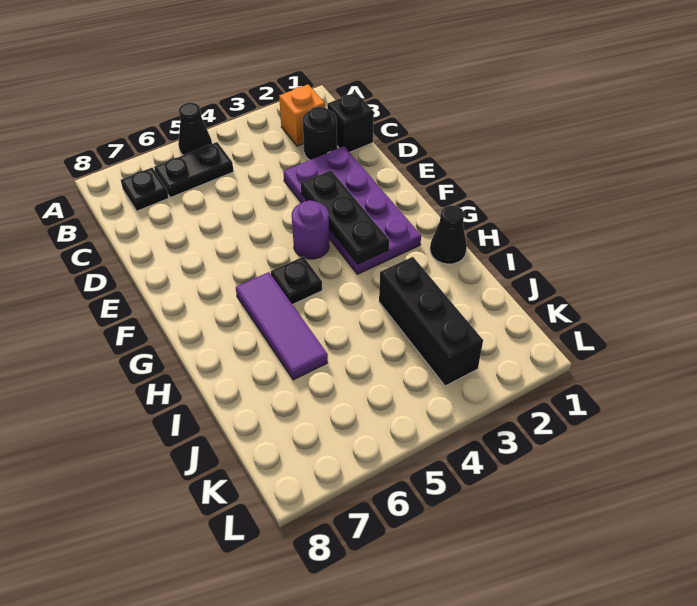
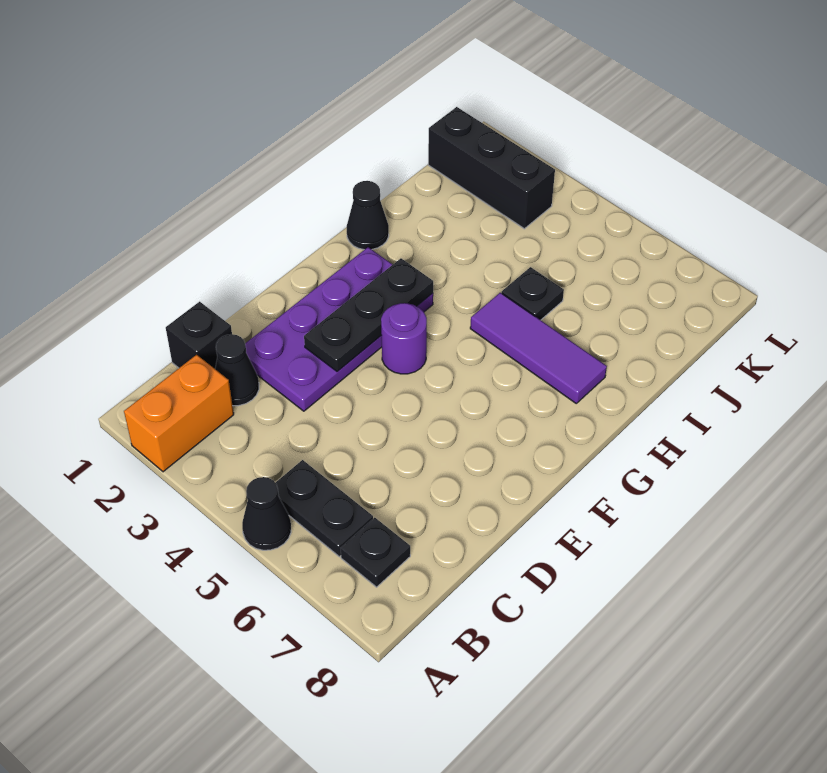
orange 1x1 brick [279,85,325,146] -> orange 1x2 brick [124,355,234,472]
black 1x1 round brick [303,107,337,160] -> black 1x1 cone [215,334,259,406]
black 1x1 plate [271,257,322,305] -> black 1x1 plate moved to [502,267,564,320]
purple 1x3 tile [236,272,328,380] -> purple 1x3 tile turned to [470,293,607,403]
black 1x3 brick [379,257,483,386] -> black 1x3 brick turned to [428,107,555,229]

